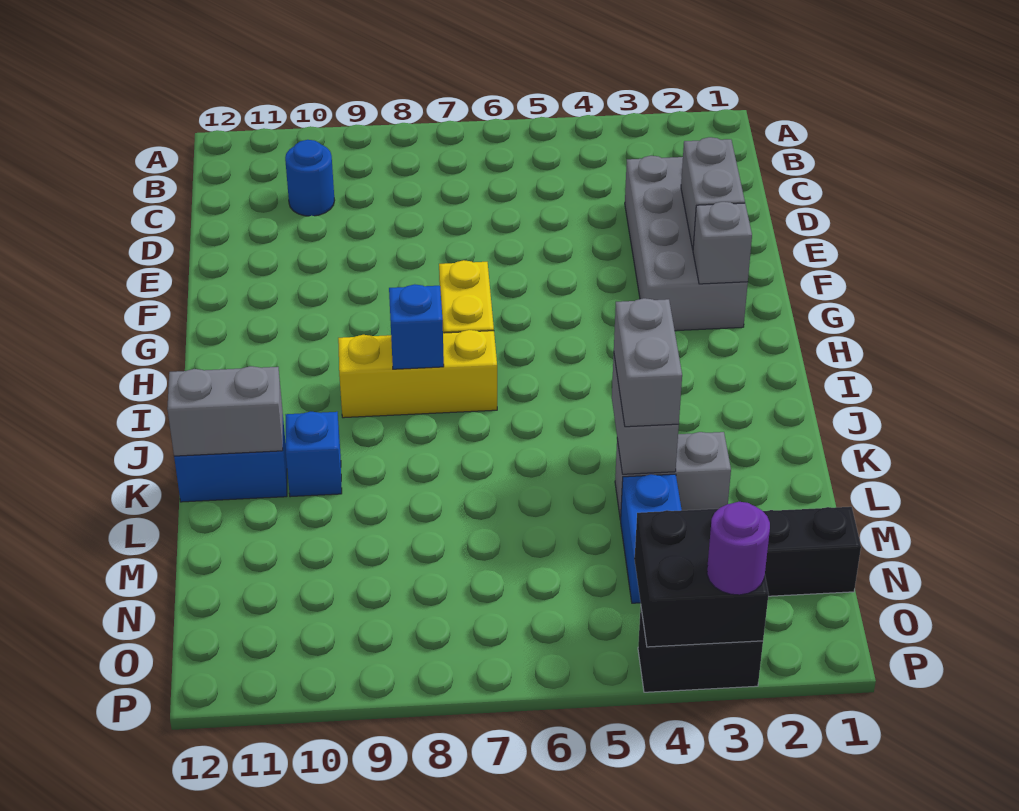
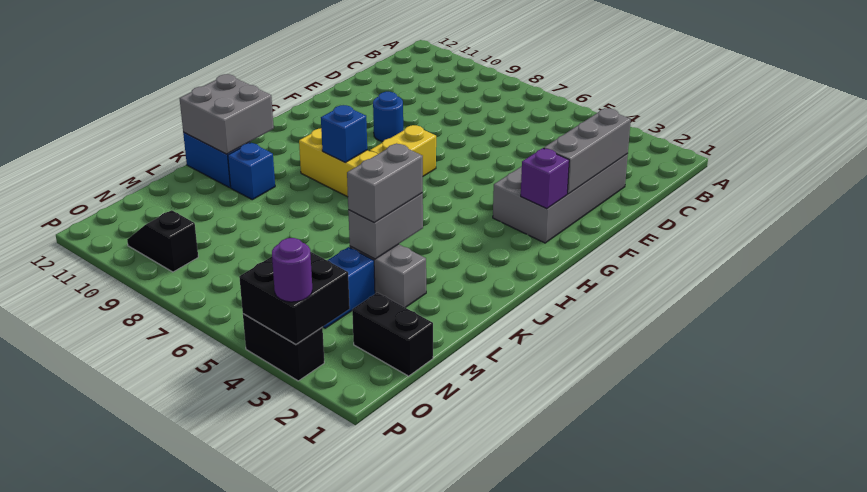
blue 1x1 round brick [285,140,335,216] -> blue 1x1 round brick moved to [373,92,403,142]
grey 1x2 brick [681,137,745,249] -> grey 1x3 brick [544,108,631,194]
grey 1x1 brick [693,202,752,284] -> purple 1x1 brick [521,148,569,209]
grey 1x2 brick [167,366,283,456] -> grey 2x2 brick [180,74,274,154]
none -> black 1x2 slope [127,210,198,272]

